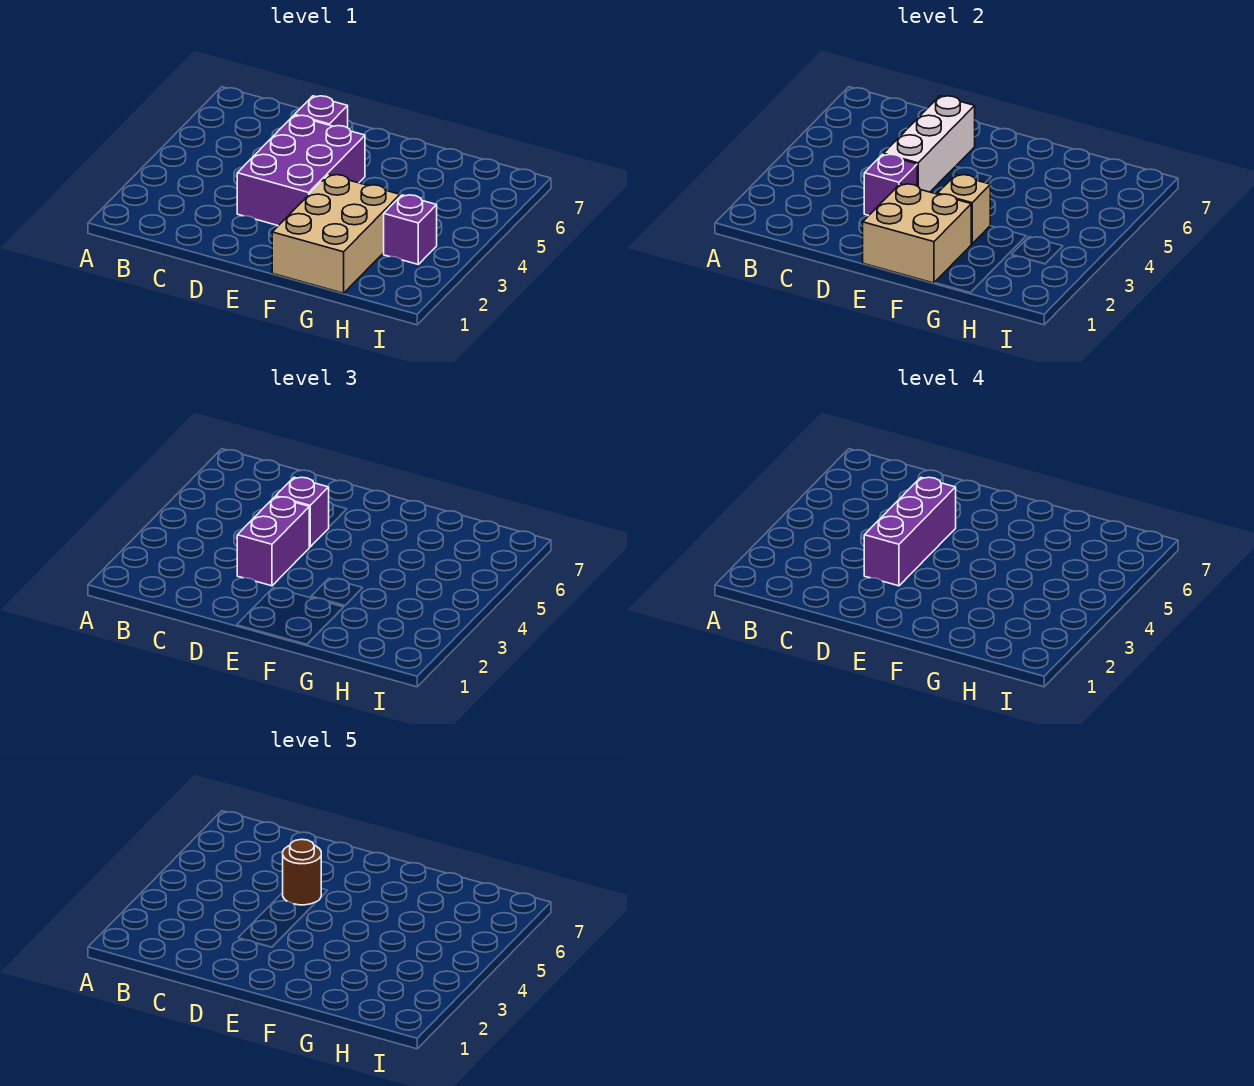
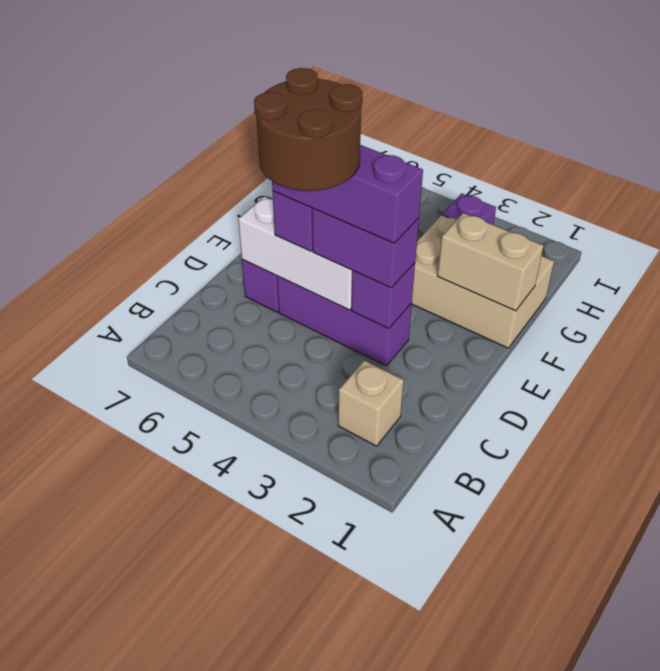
purple 2x3 brick [237,115,365,226] -> purple 1x3 brick [277,276,412,366]
brown 1x1 round brick [283,839,321,905] -> brown 2x2 round brick [254,68,362,191]
tan 2x2 brick [863,184,971,283] -> tan 1x2 brick [438,213,543,311]
tan 1x1 brick [937,175,990,244] -> tan 1x1 brick moved to [338,360,404,446]

